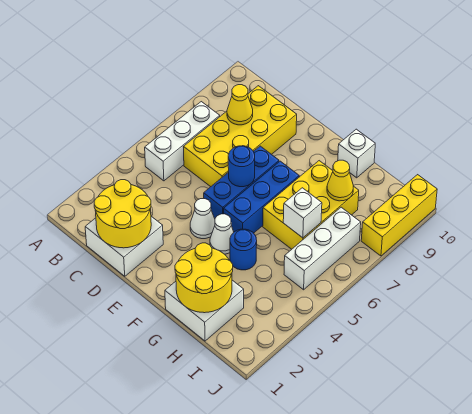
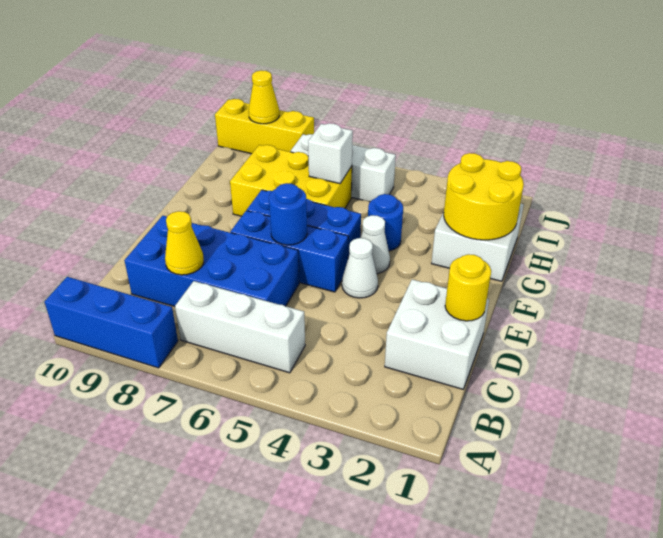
none -> blue 1x3 brick [45,277,178,368]
yellow 2x2 round brick [94,180,151,248] -> yellow 1x1 round brick [445,254,491,321]
yellow 2x4 brick [184,86,297,187] -> blue 2x4 brick [124,216,299,306]
white 1x1 brick [338,129,375,178] -> none
yellow 1x1 cone [327,160,353,201] -> yellow 1x1 cone moved to [249,70,279,124]

